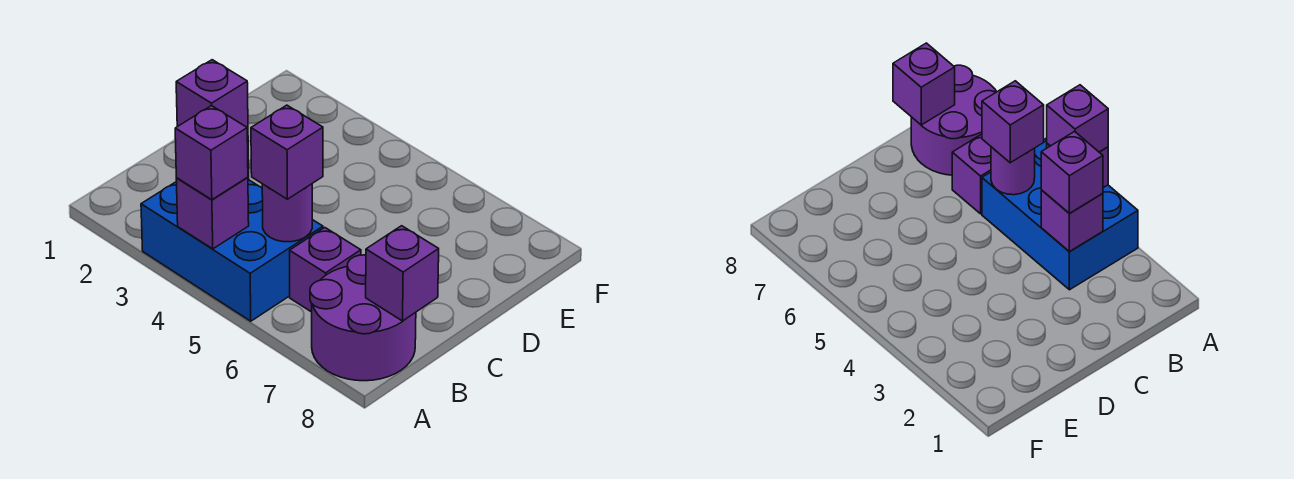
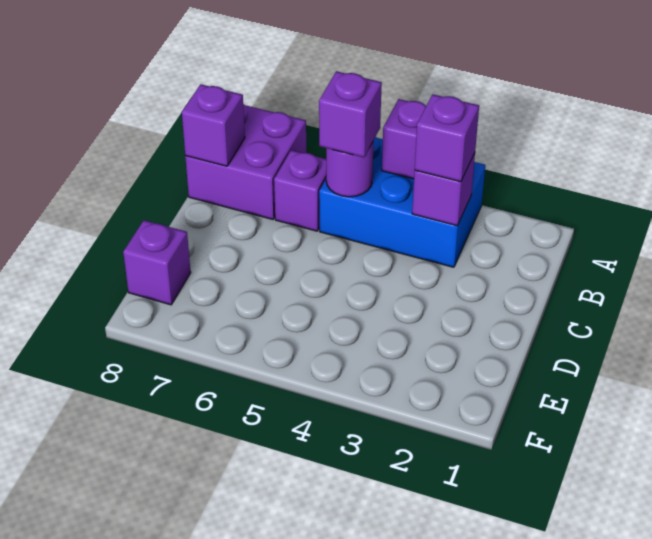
purple 1x1 brick [175,106,248,200] -> purple 1x1 brick moved to [123,220,191,305]
purple 2x2 round brick [310,255,416,381] -> purple 2x2 brick [185,104,306,219]

